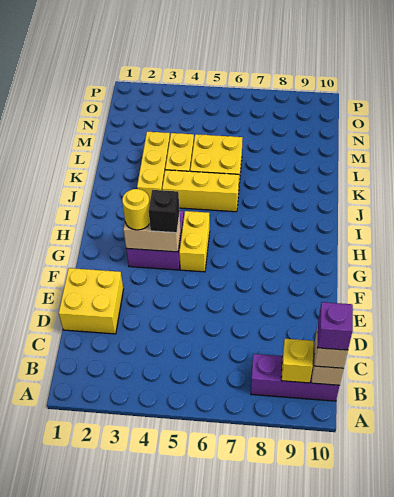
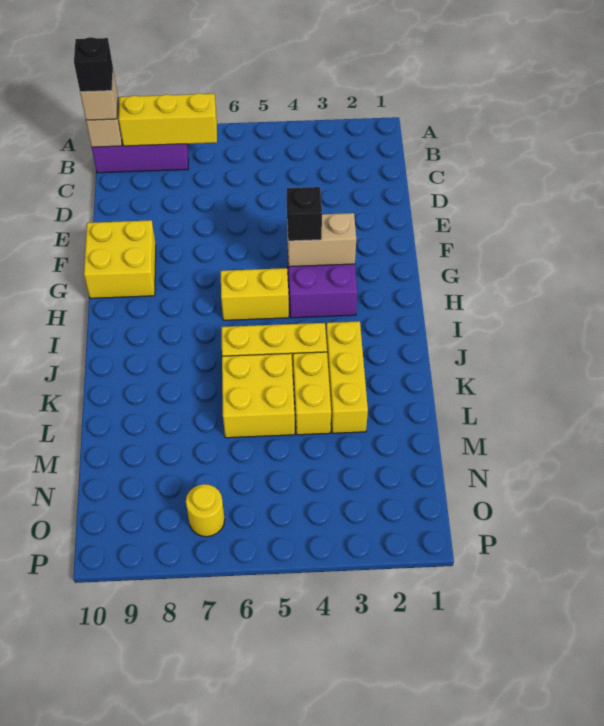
yellow 1x1 brick [281,339,313,383] -> yellow 1x3 brick [119,93,217,146]
purple 1x1 brick [317,302,353,350] -> black 1x1 brick [74,37,113,92]
yellow 2x2 brick [59,268,124,334] -> yellow 2x2 brick moved to [84,220,156,298]
yellow 1x1 round brick [122,189,150,230] -> yellow 1x1 round brick moved to [186,484,225,537]
yellow 1x2 brick [179,211,210,272] -> yellow 1x2 brick turned to [221,268,289,320]

